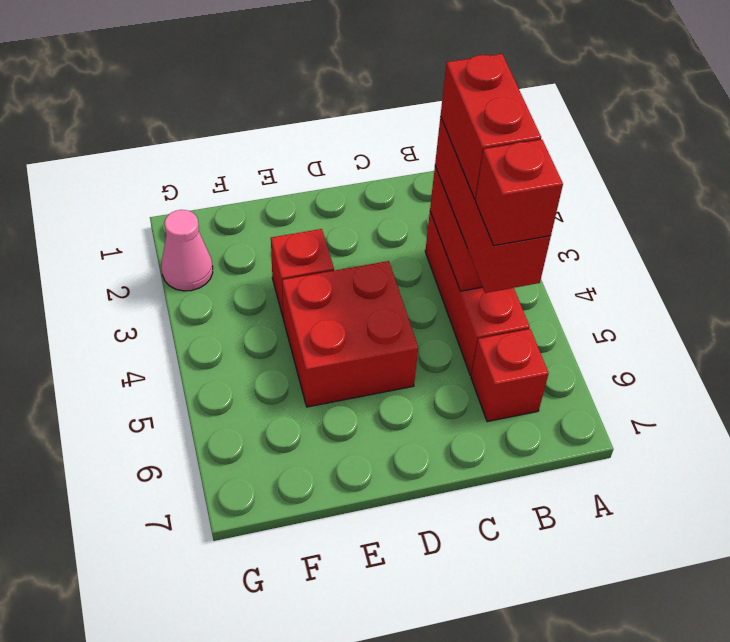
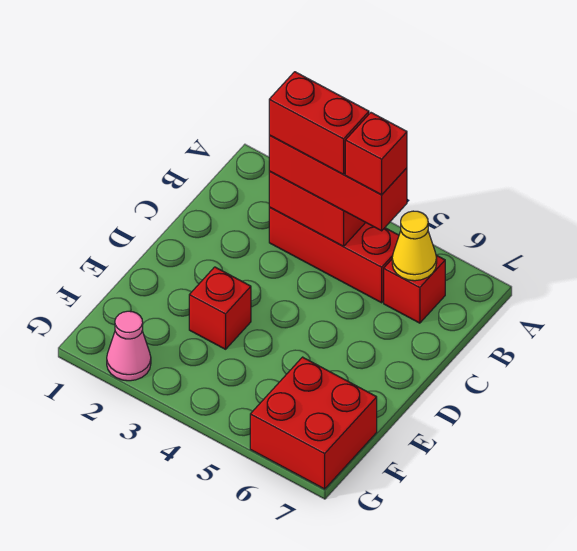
none -> yellow 1x1 cone [392,211,437,281]
red 2x2 brick [282,261,418,407] -> red 2x2 brick moved to [250,357,377,489]

